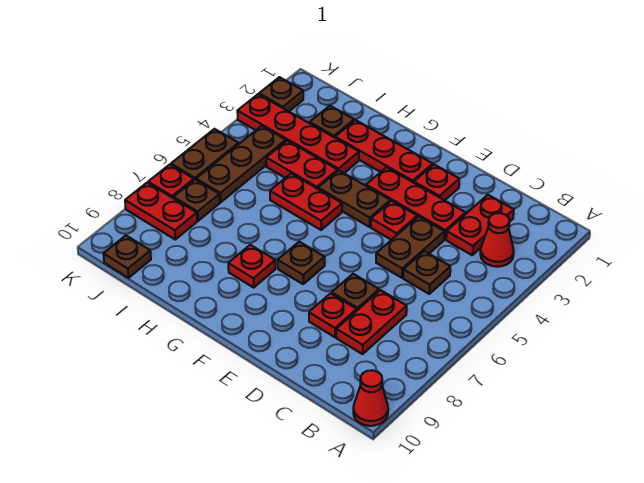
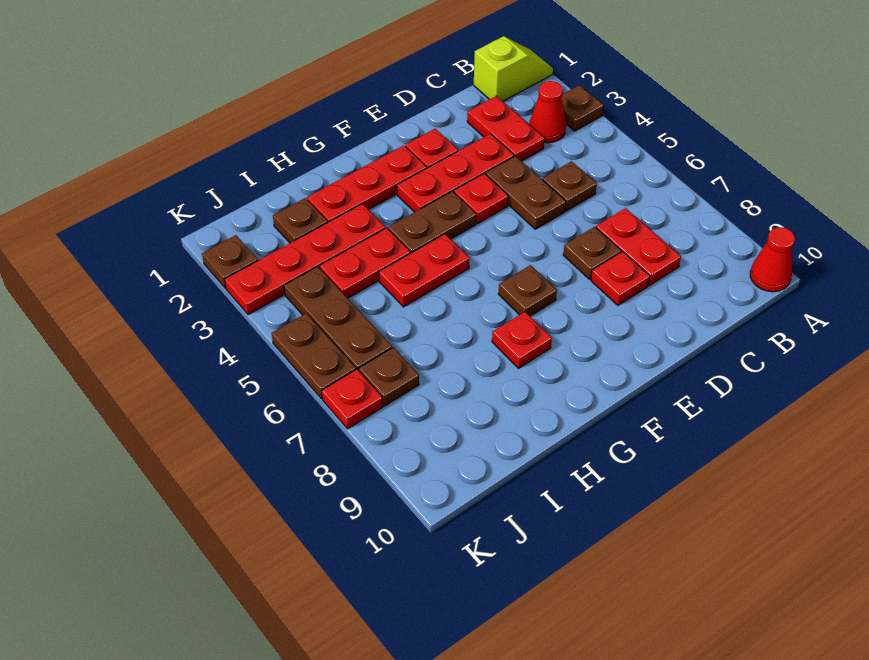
none -> lime 1x2 slope [474,36,553,101]
red 1x2 plate [125,183,197,239] -> none
brown 1x1 plate [103,236,151,278] -> brown 1x1 plate moved to [562,85,604,131]

